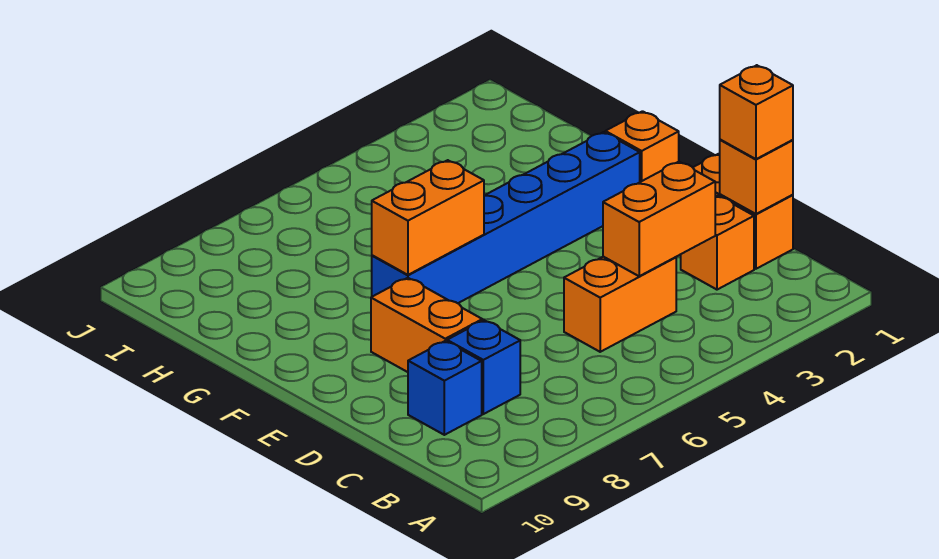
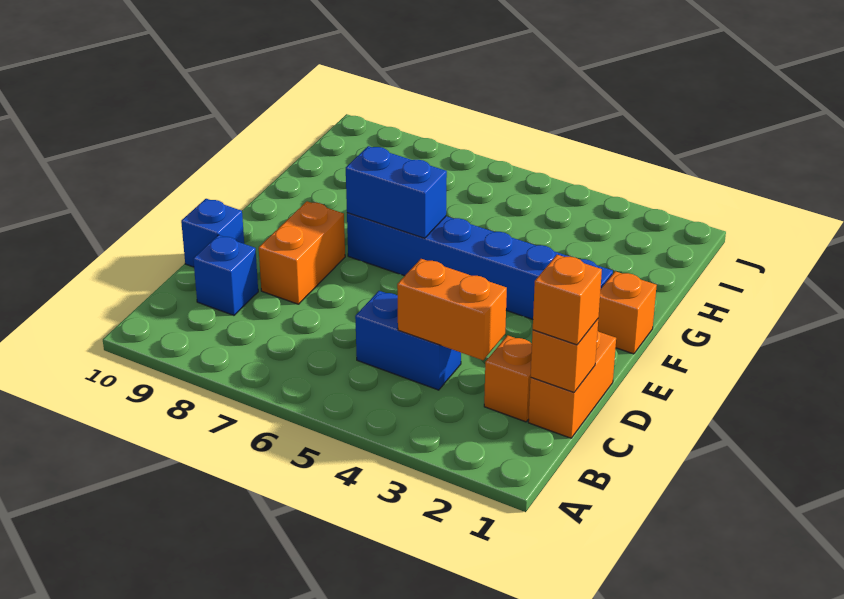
orange 1x2 brick [564,257,676,352] -> blue 1x2 brick [355,291,461,390]
blue 1x1 brick [447,320,520,414] -> blue 1x1 brick moved to [181,199,244,267]
orange 1x2 brick [372,160,484,275] -> blue 1x2 brick [346,146,447,238]

